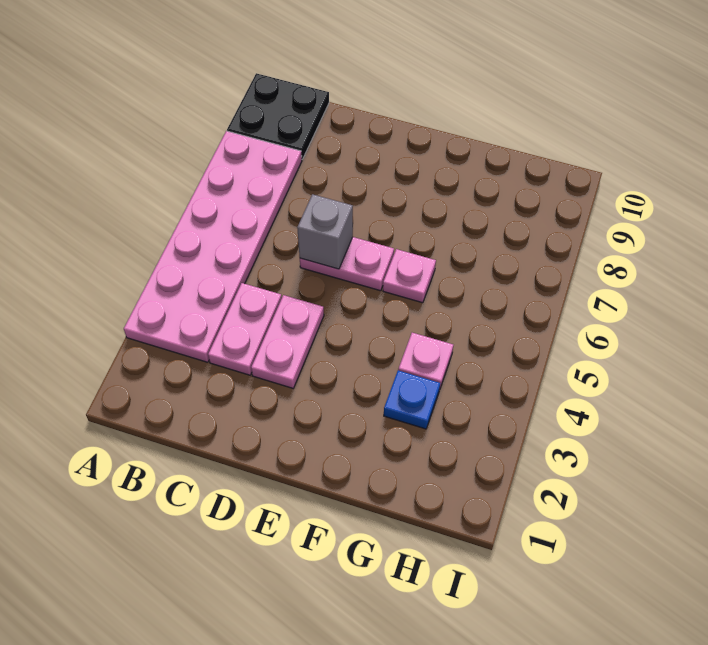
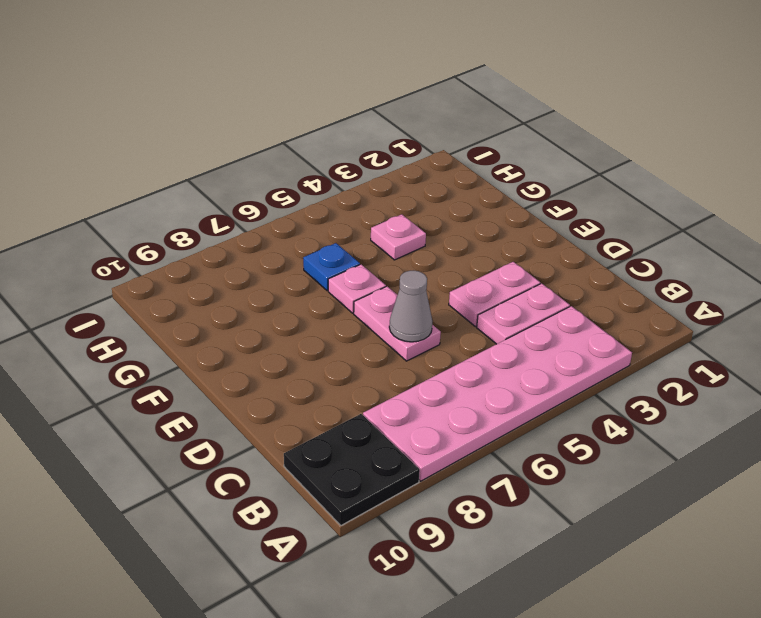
grey 1x1 brick [297,194,353,269] -> grey 1x1 cone [389,270,432,342]
blue 1x1 plate [384,370,440,429] -> blue 1x1 plate moved to [303,243,360,291]

